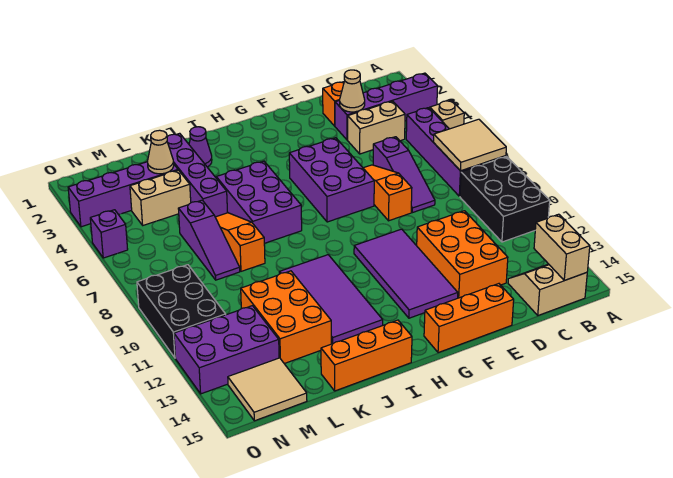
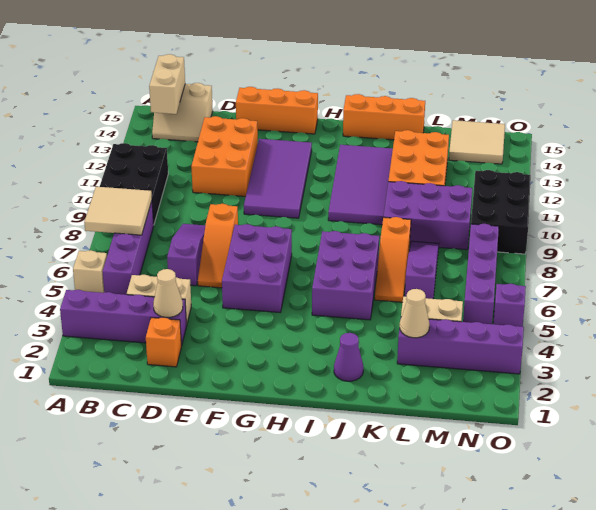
purple 1x4 brick [167,133,228,217] -> purple 1x4 brick moved to [463,224,499,324]
purple 2x3 brick [174,306,279,394] -> purple 2x3 brick moved to [383,181,472,250]

